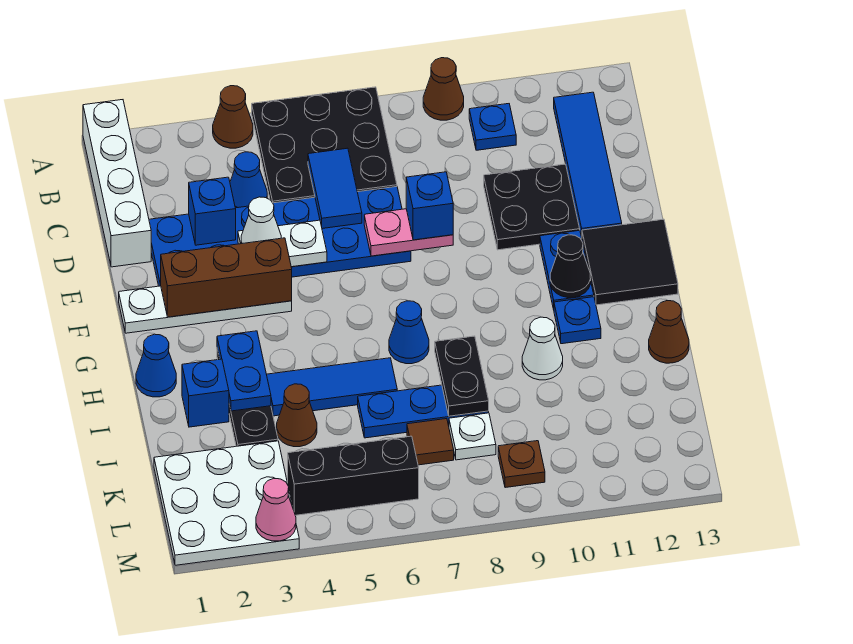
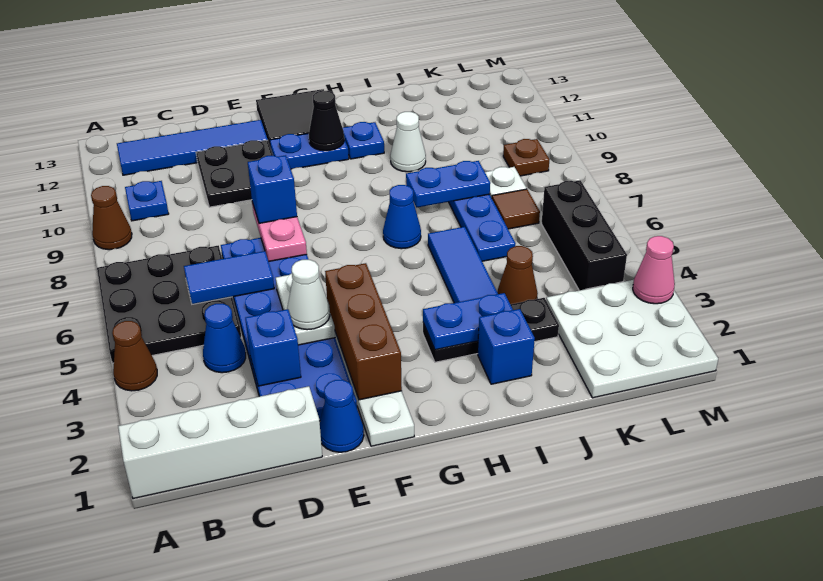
blue 1x1 cone [136,334,176,397] -> blue 1x1 cone moved to [320,380,364,452]
black 1x2 plate [435,336,489,416] -> blue 1x2 plate [406,161,490,208]
brown 1x1 cone [649,301,689,363] -> none

